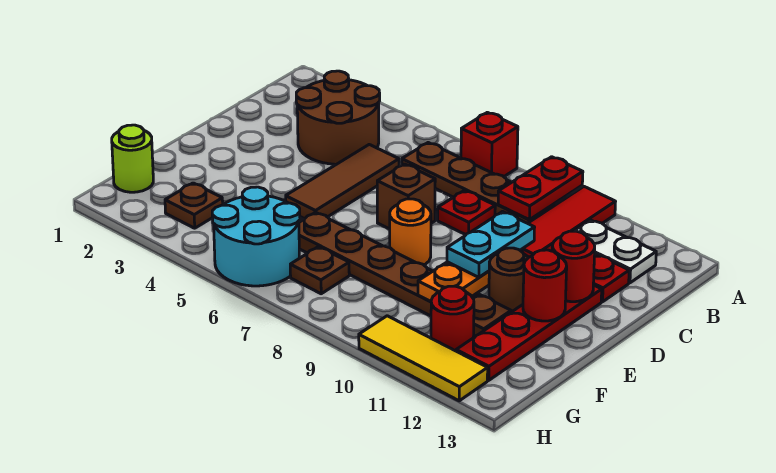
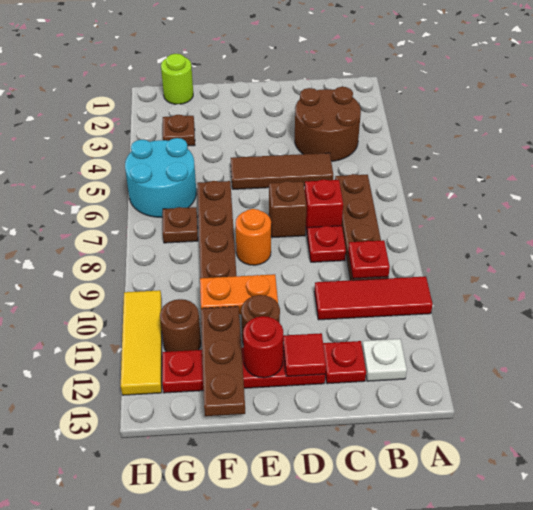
red 1x1 brick [461,112,518,177] -> red 1x1 brick moved to [305,179,343,231]
red 1x2 plate [498,157,583,220] -> red 1x1 plate [348,240,390,279]
white 1x2 plate [574,220,656,283] -> white 1x1 plate [362,339,407,381]
cyan 1x2 plate [447,212,535,277] -> none
red 1x1 round brick [552,231,595,302] -> red 1x1 tile [283,333,326,376]
none -> brown 1x3 plate [201,306,245,416]
red 1x1 round brick [431,286,474,351] -> brown 1x1 round brick [160,299,201,352]

